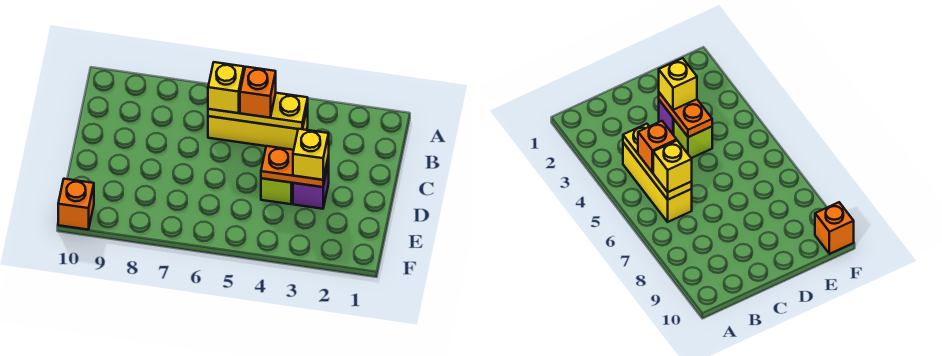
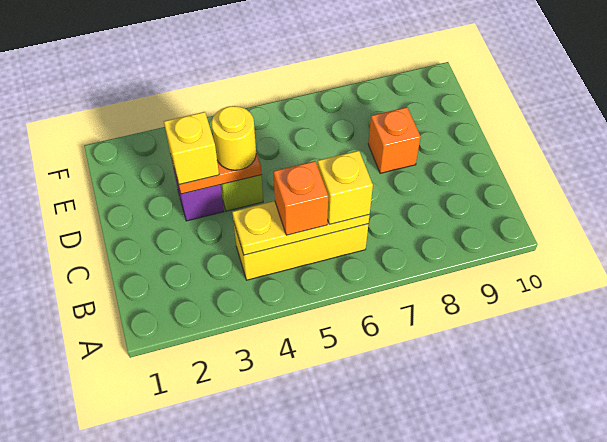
none -> yellow 1x1 round brick [212,106,256,170]
orange 1x1 brick [58,179,94,230] -> orange 1x1 brick moved to [368,107,421,173]

